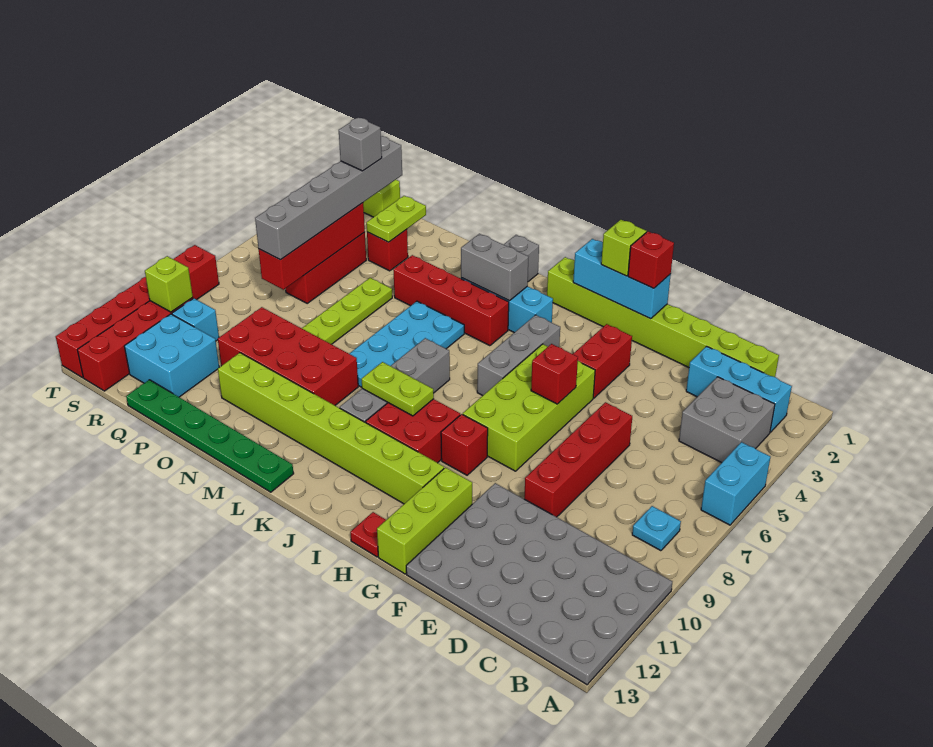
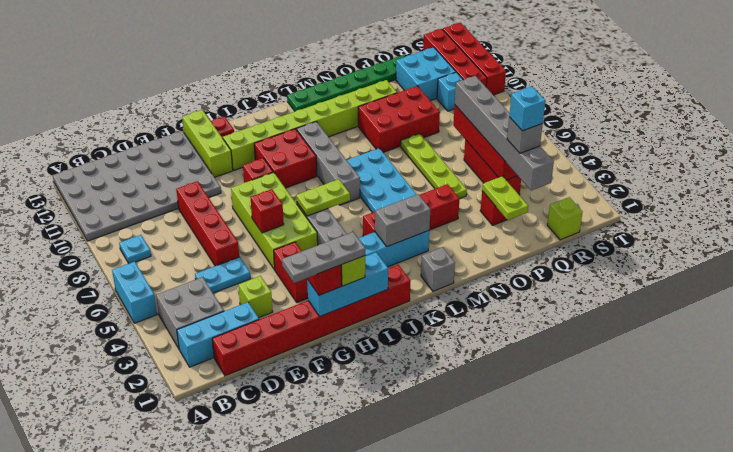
lime 1x8 brick [547,257,779,377] -> red 1x8 brick [212,265,411,376]
none -> cyan 1x2 plate [195,257,251,293]
none -> grey 1x3 plate [282,232,365,283]
lime 1x2 plate [362,362,434,416] -> lime 1x2 plate moved to [296,179,350,216]
red 2x4 brick [218,307,358,405] -> red 2x3 brick [358,86,440,152]
none -> cyan 1x1 brick [509,86,545,131]
lime 1x1 brick [145,256,193,312] -> lime 1x1 brick moved to [238,276,273,318]
red 1x6 brick [56,245,219,378] -> red 1x4 brick [443,22,506,95]

